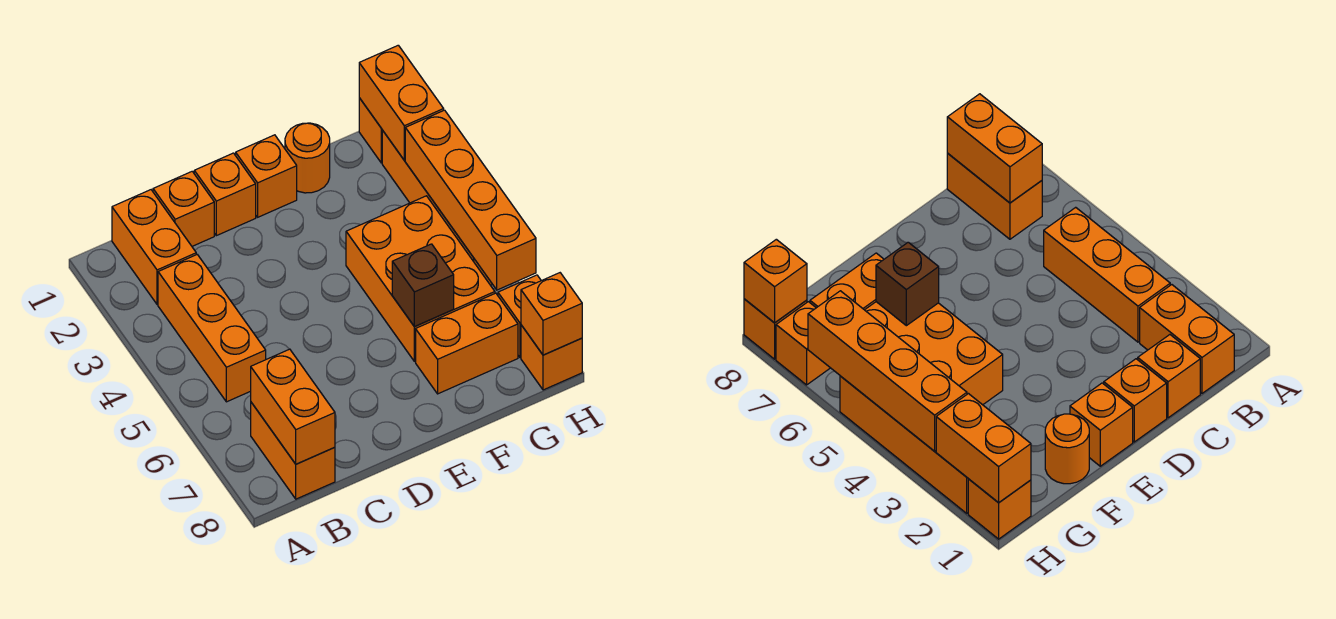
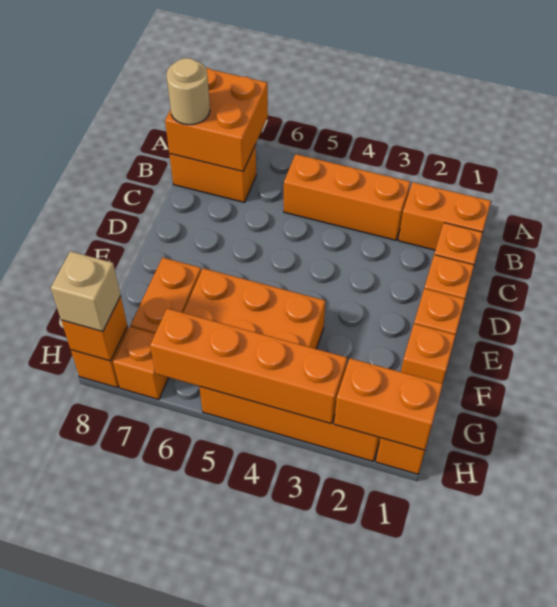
orange 1x2 brick [251,349,335,464] -> orange 2x2 brick [165,68,268,171]
none -> tan 1x1 round brick [166,58,210,125]
orange 1x1 round brick [285,123,330,193] -> orange 1x1 brick [401,324,456,383]
brown 1x1 brick [392,244,454,326] -> none
none -> tan 1x1 brick [51,251,121,332]

